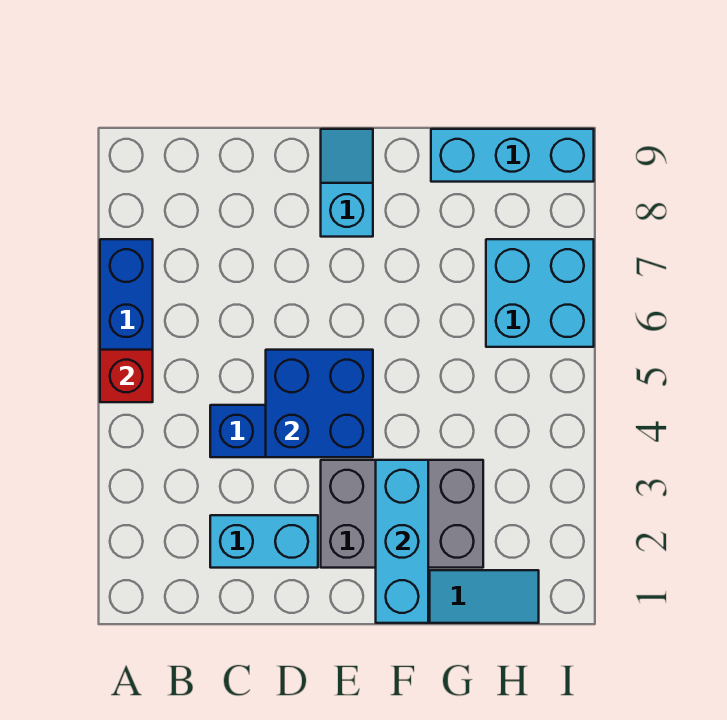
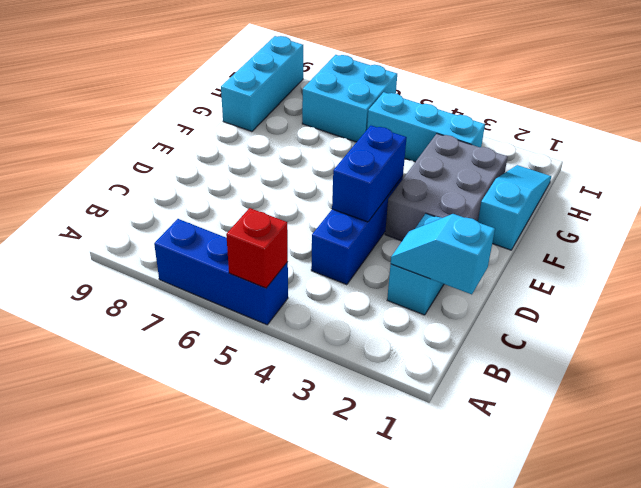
blue 2x2 brick [266,350,373,457] -> blue 1x2 brick [332,126,407,222]
cyan 1x2 slope [321,129,373,237] -> cyan 1x2 slope moved to [391,214,495,294]
cyan 1x3 brick [376,460,428,623] -> cyan 1x3 brick moved to [367,92,485,162]

